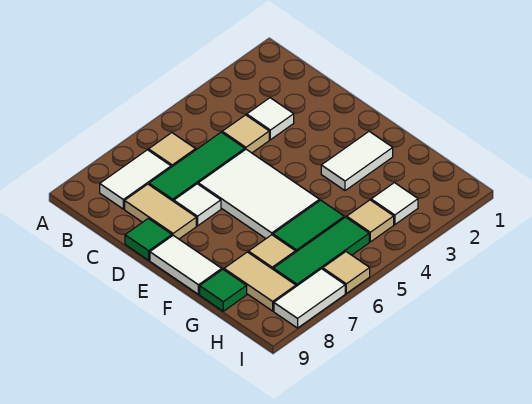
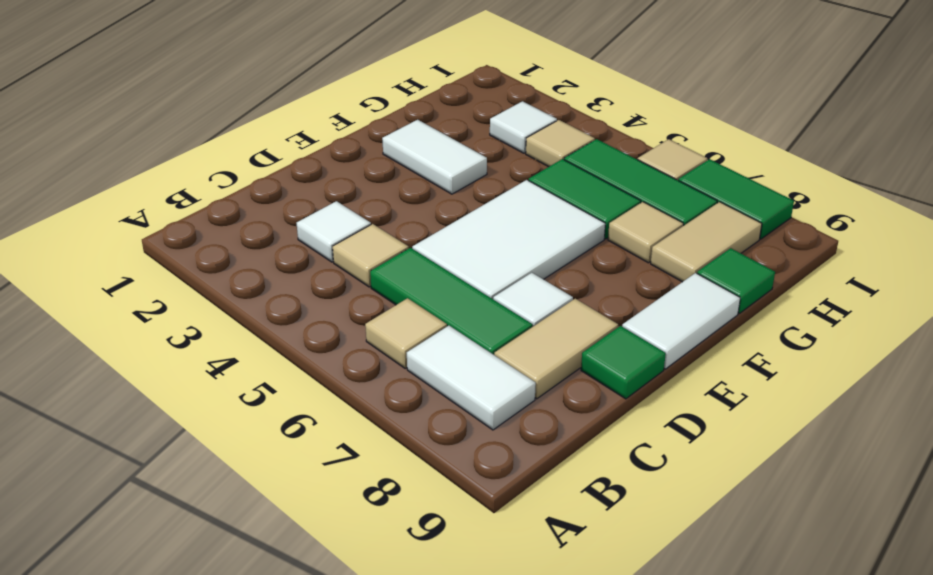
white 1x2 tile [274,269,345,328] -> green 1x2 tile [678,159,794,239]

